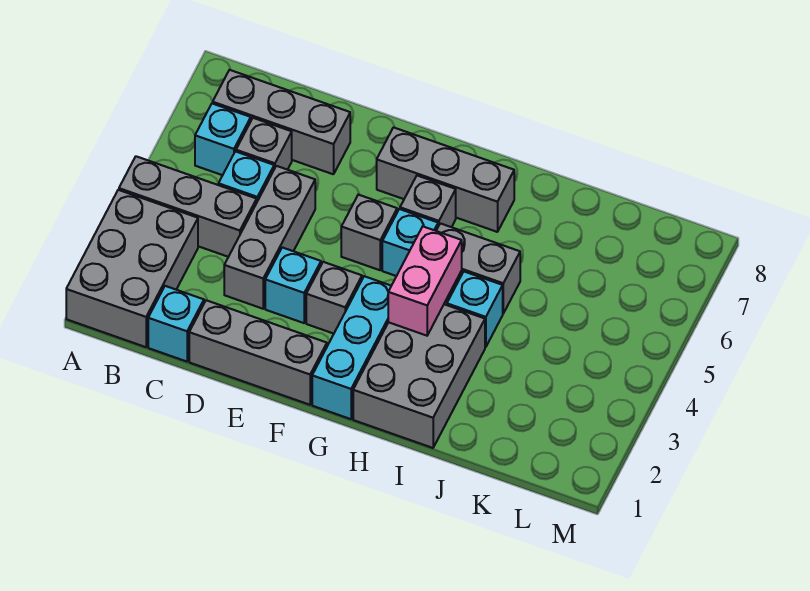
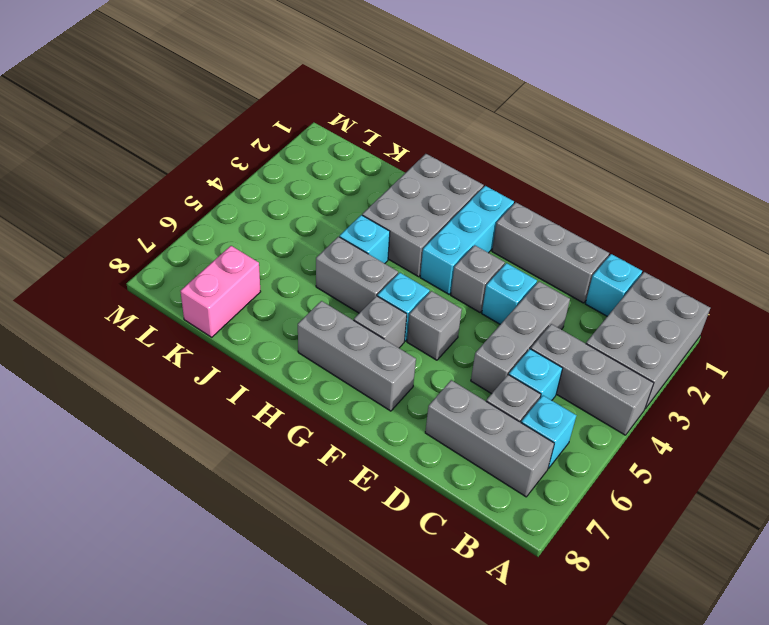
pink 1x2 brick [388,226,462,336] -> pink 1x2 brick moved to [181,246,261,337]

